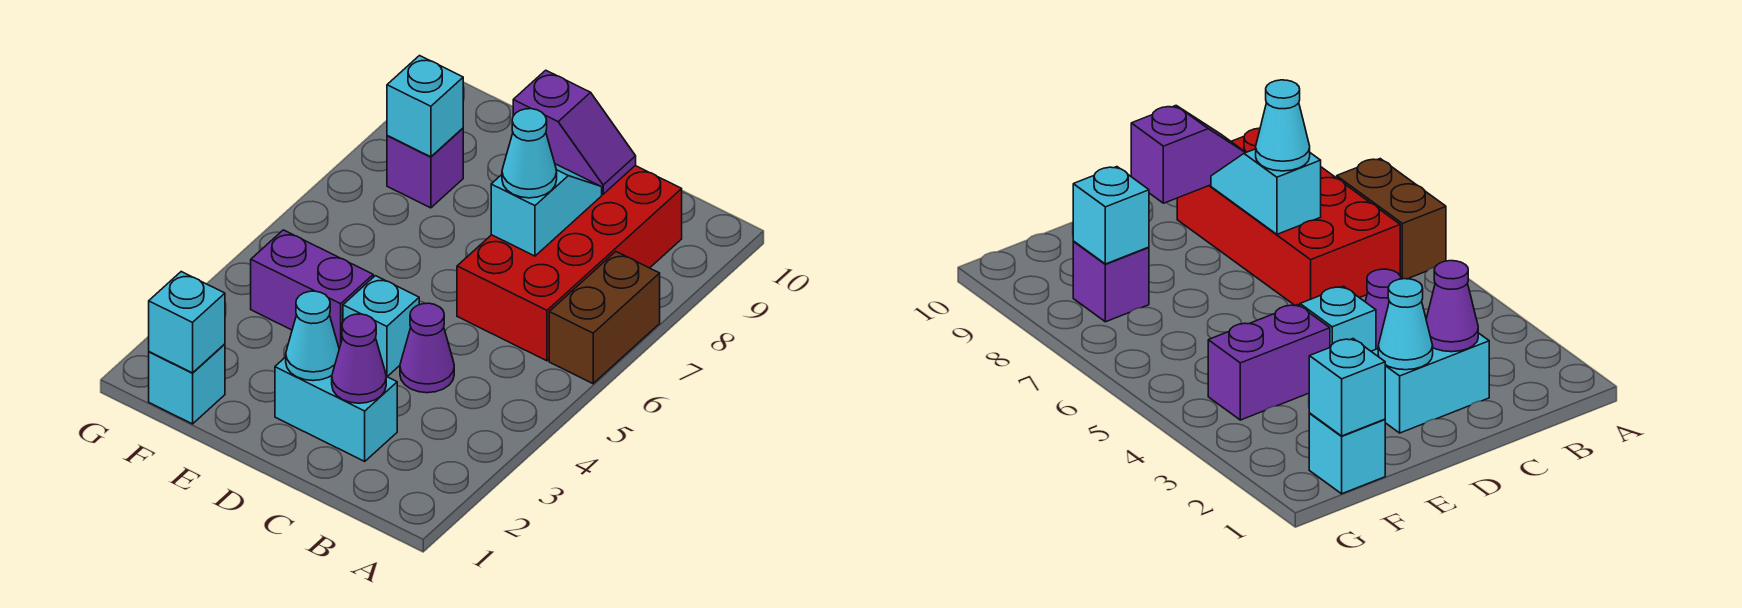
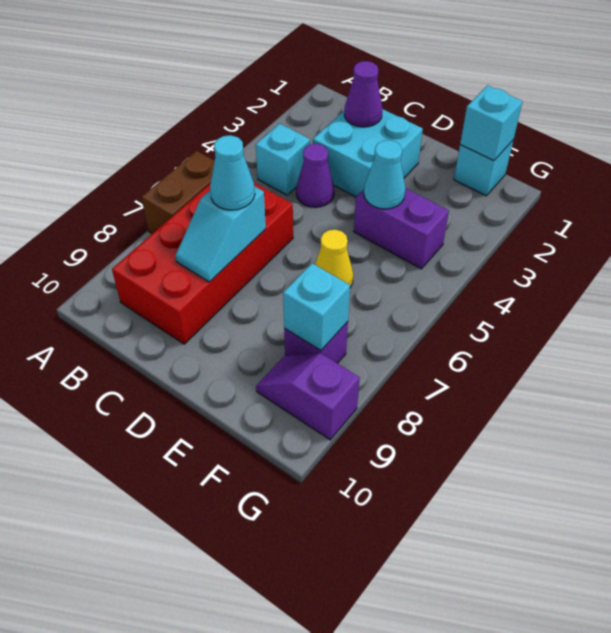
cyan 1x2 brick [275,357,397,461] -> cyan 2x2 brick [313,109,423,197]
purple 1x2 slope [513,70,636,194] -> purple 1x2 slope moved to [256,353,360,440]
cyan 1x1 cone [286,291,339,381] -> cyan 1x1 cone moved to [364,140,405,209]
cyan 1x1 brick [343,276,419,377] -> cyan 1x1 brick moved to [256,124,310,195]
none -> yellow 1x1 cone [315,230,353,287]

